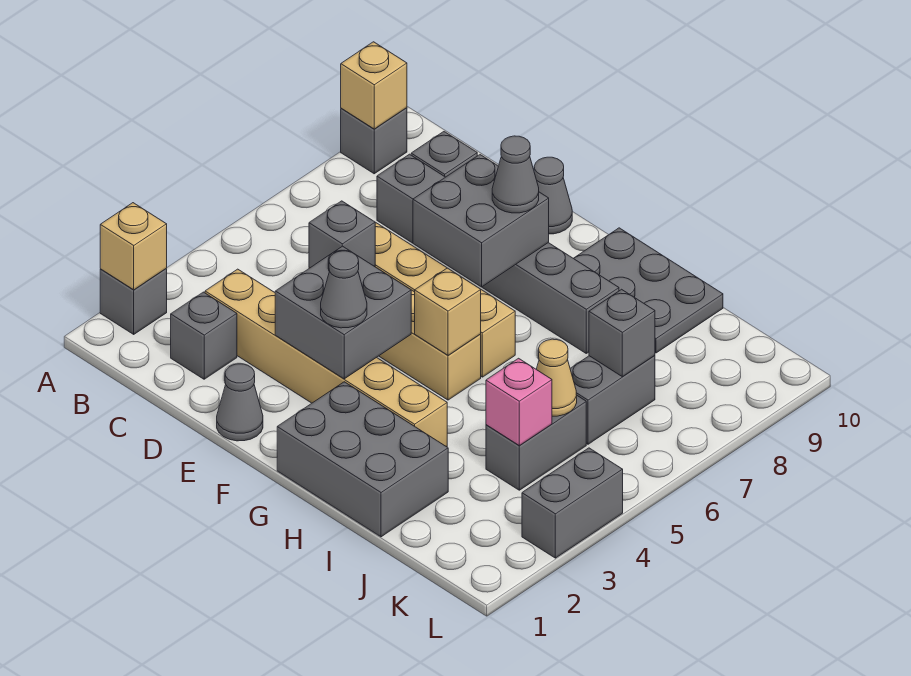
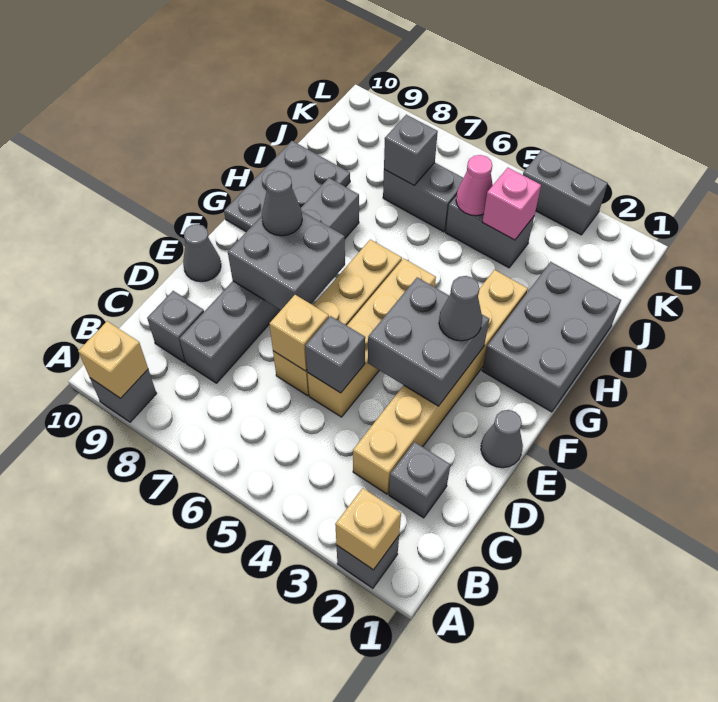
tan 1x1 brick [415,268,481,355] -> tan 1x1 brick moved to [269,295,329,371]
tan 1x1 cone [536,339,577,416] -> pink 1x1 cone [456,155,493,216]

